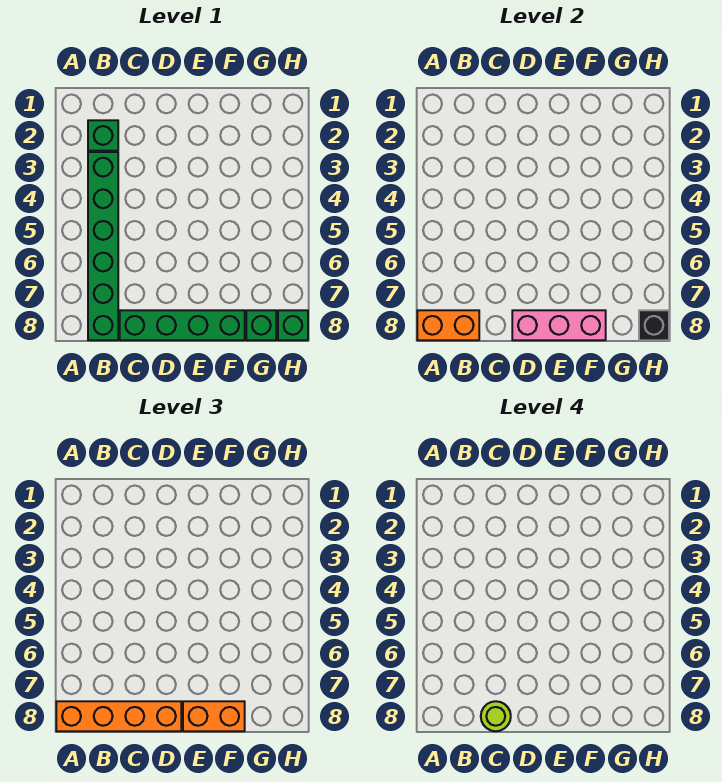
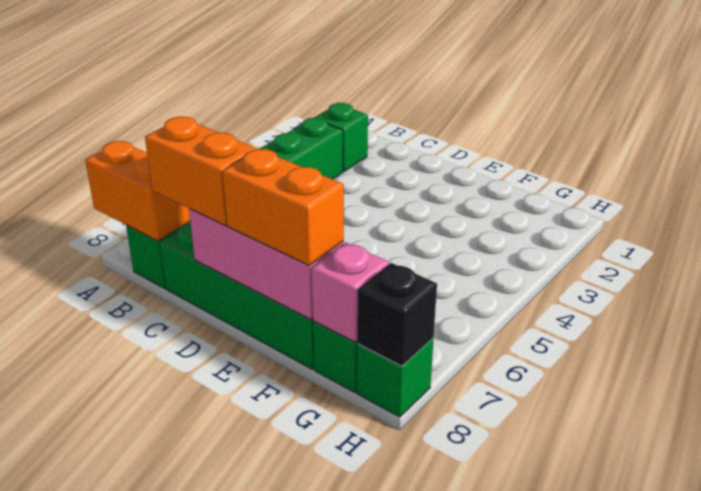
orange 1x4 brick [56,701,181,731] -> orange 1x2 brick [145,117,257,226]
lime 1x1 round brick [481,701,511,731] -> none
none -> pink 1x1 brick [312,243,389,342]

